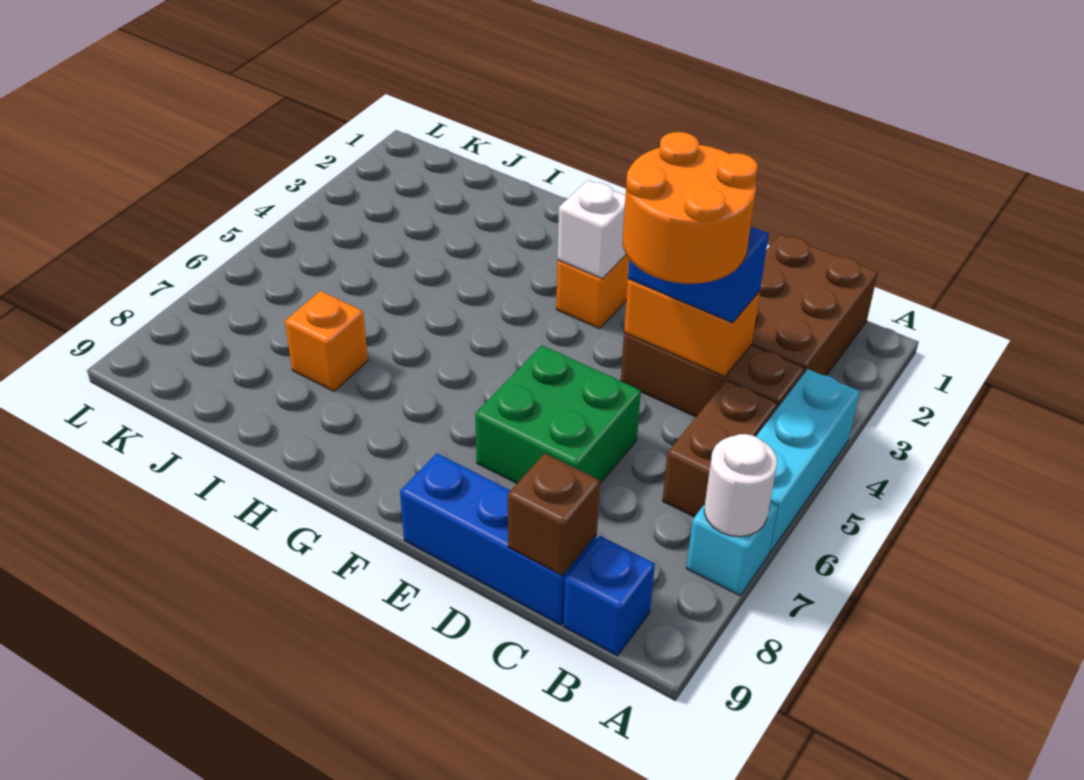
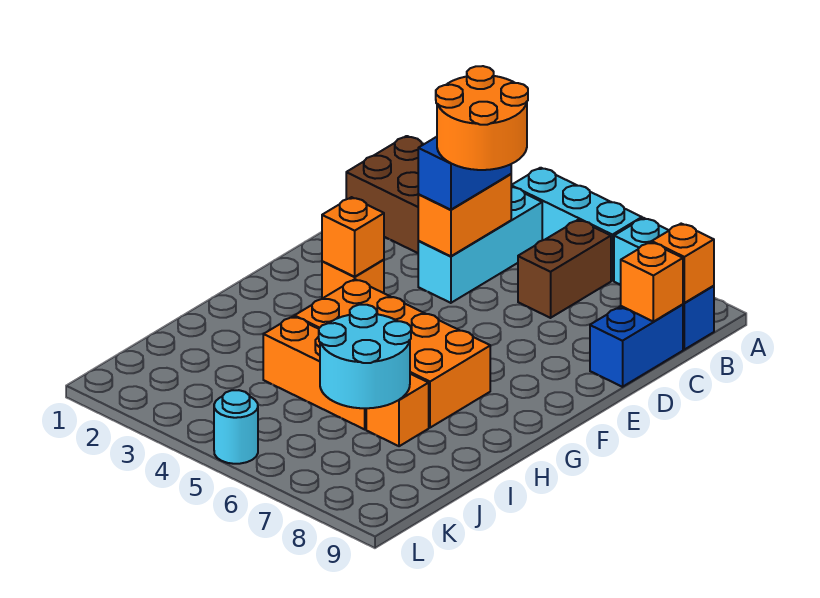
white 1x1 round brick [704,434,777,537] -> none
brown 1x3 brick [621,333,805,417] -> cyan 1x3 brick [418,187,542,303]
brown 1x2 brick [663,380,778,517] -> brown 1x2 brick turned to [518,220,611,318]
none -> orange 1x1 brick [652,224,714,303]
blue 1x3 brick [400,453,597,625] -> blue 1x2 brick [590,304,683,387]
brown 1x1 brick [508,453,600,575] -> orange 1x1 brick [621,242,683,322]
green 2x2 brick [475,345,641,483] -> none
white 1x1 brick [558,180,626,279] -> orange 1x1 brick [322,197,384,277]
none -> orange 2x4 brick [294,279,490,428]
none -> orange 1x3 brick [263,317,366,429]
none -> cyan 2x2 round brick [319,305,411,408]
none -> cyan 1x1 round brick [214,390,258,464]

